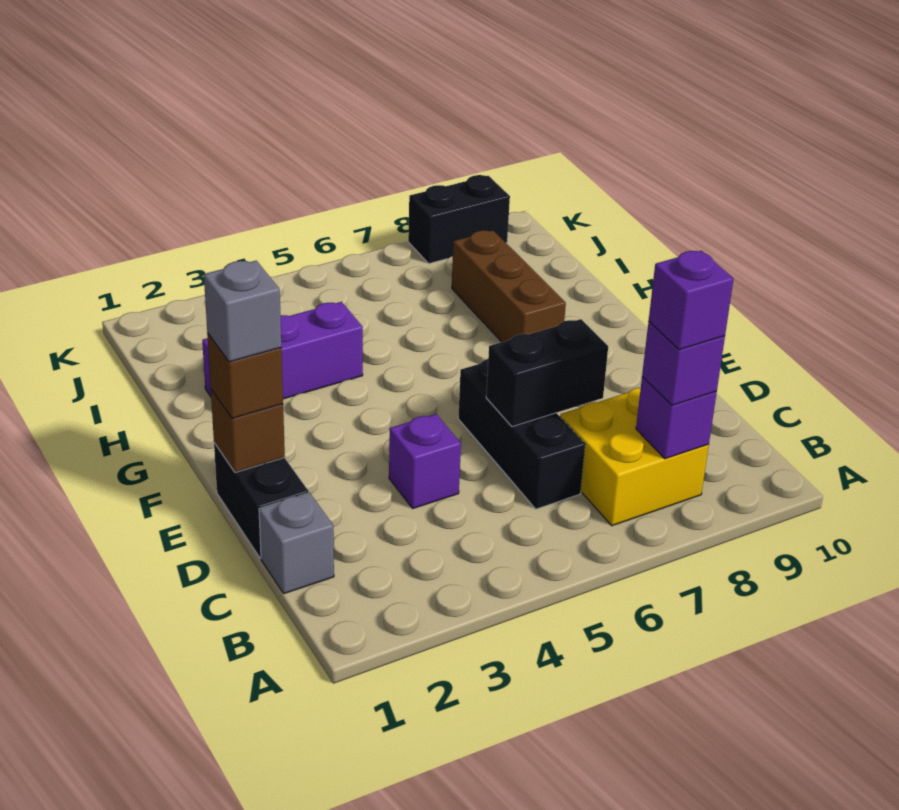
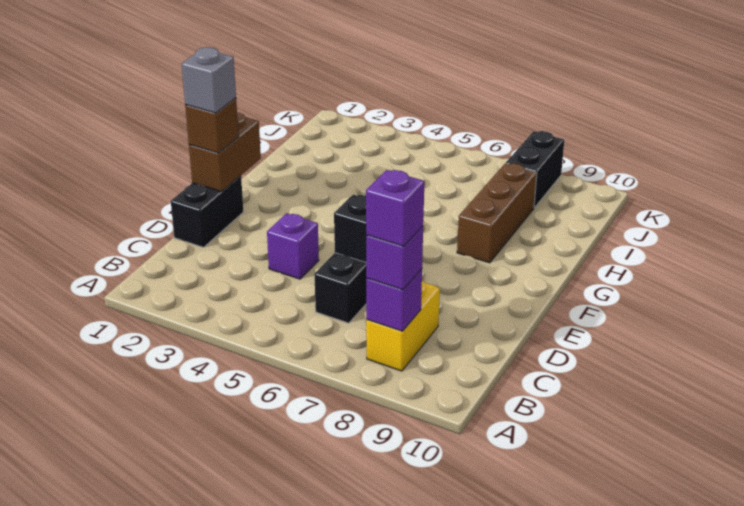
yellow 2x2 brick [560,388,709,526] -> yellow 1x2 brick [366,281,440,371]
grey 1x1 brick [259,493,334,594] -> none
brown 1x1 brick [211,390,285,473] -> brown 1x2 brick [189,113,261,192]
purple 1x3 brick [202,302,363,399] -> none
black 1x2 brick [408,175,510,263] -> black 1x2 brick turned to [506,131,564,208]

